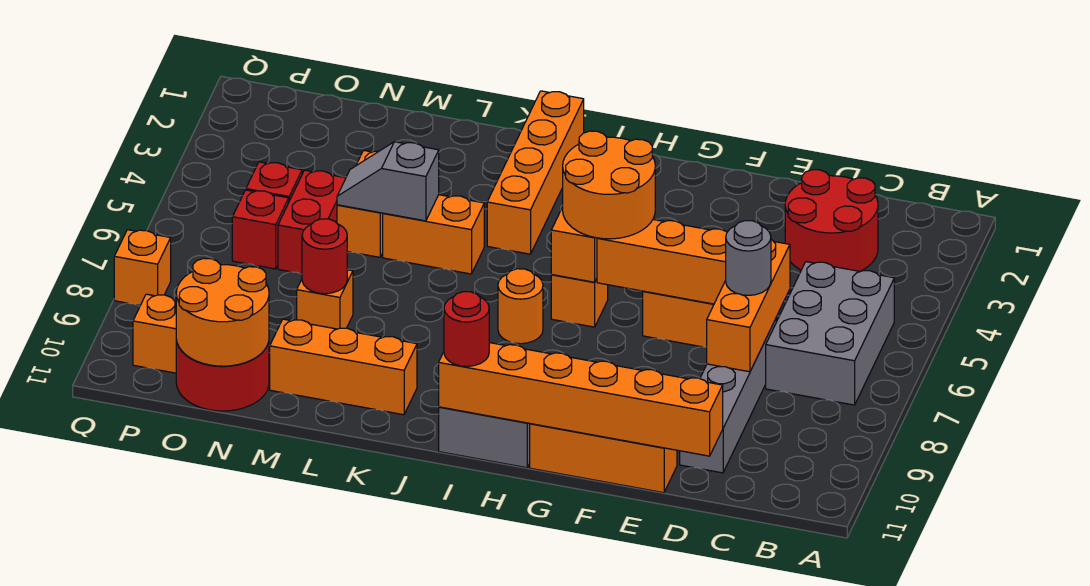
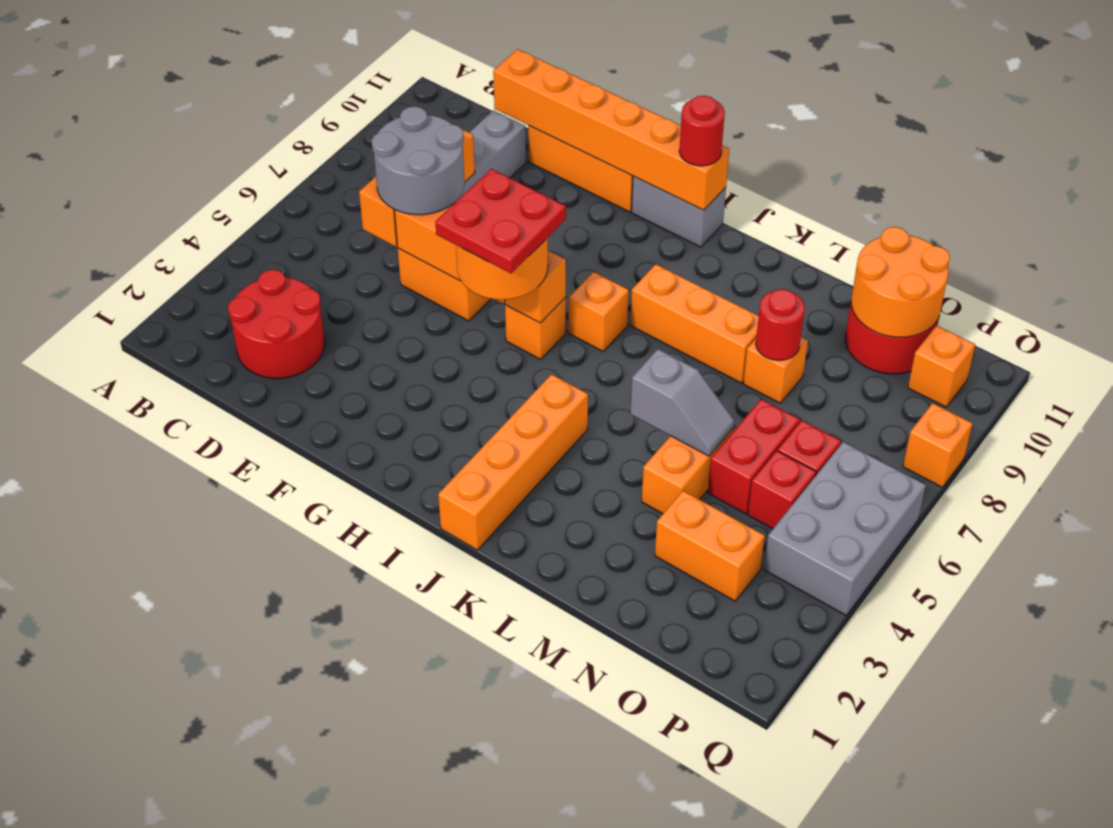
grey 2x3 brick [766,262,894,405] -> grey 2x3 brick moved to [764,442,926,615]
grey 1x1 round brick [726,221,771,295] -> grey 2x2 round brick [372,106,465,215]
none -> red 2x2 plate [435,169,566,273]
orange 1x1 round brick [498,269,543,344] -> orange 1x1 brick [568,272,629,351]
orange 1x2 brick [383,195,484,274] -> orange 1x2 brick moved to [655,491,765,601]
orange 1x3 brick [270,319,417,415] -> orange 1x3 brick moved to [630,264,759,383]

